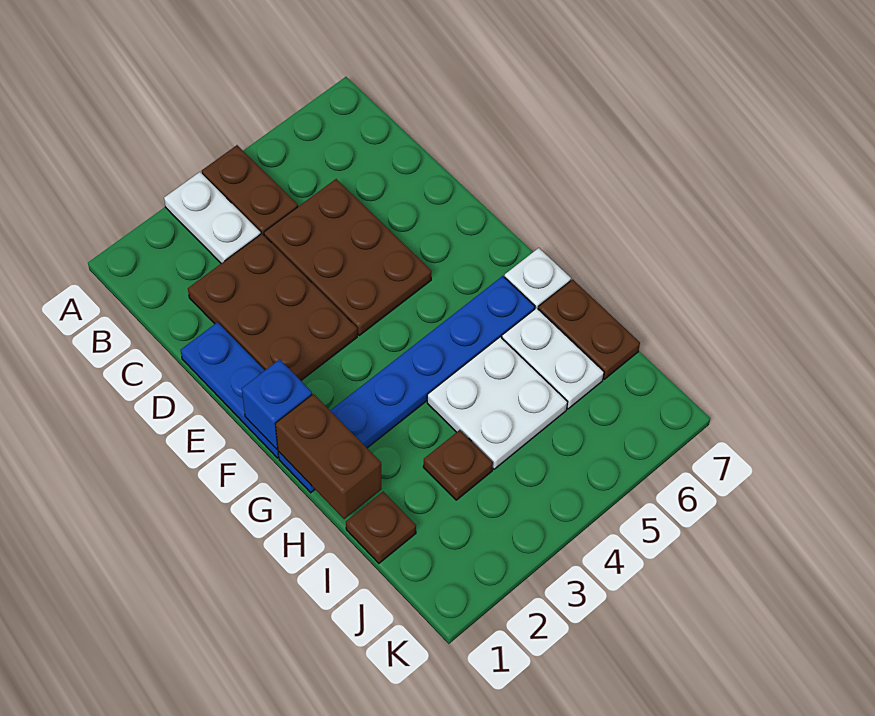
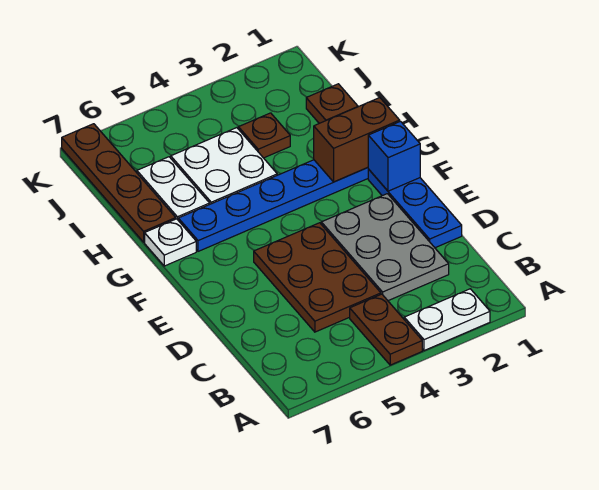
white 1x2 plate [164,172,261,263] -> white 1x2 plate turned to [404,289,490,351]
brown 2x3 plate [188,234,357,380] -> grey 2x3 plate [321,194,449,301]
brown 1x2 brick [275,394,381,519] -> brown 1x2 brick turned to [314,98,400,182]
brown 1x2 plate [538,280,640,379] -> brown 1x4 plate [62,124,176,242]

